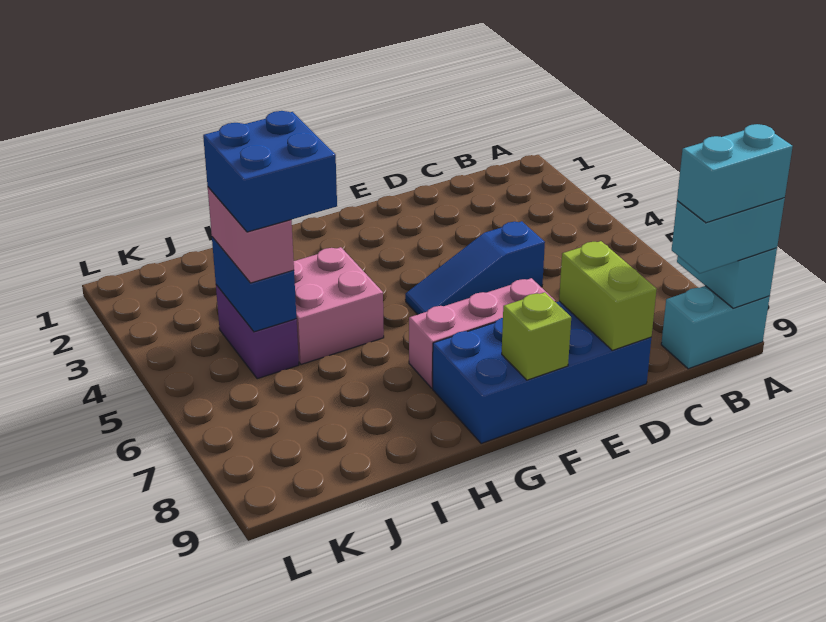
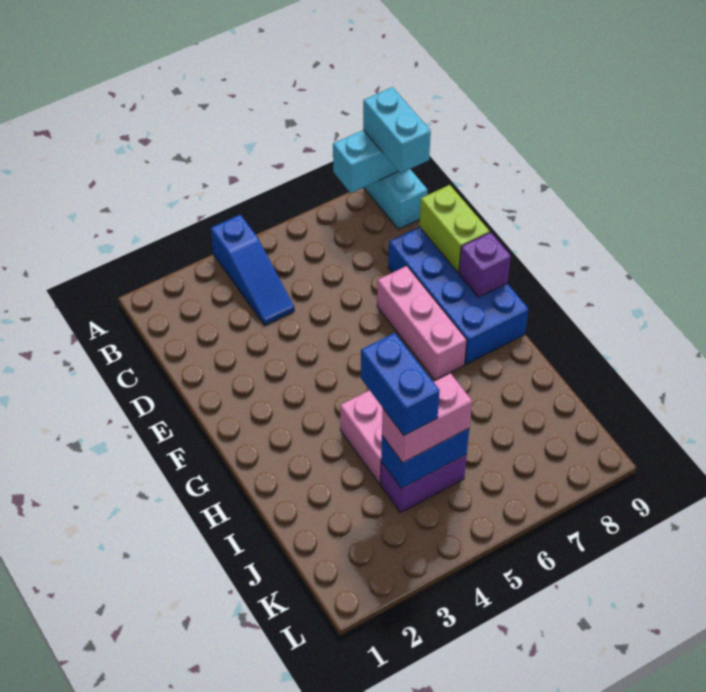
cyan 1x2 brick [677,124,793,223] -> none
blue 1x3 slope [405,221,545,314] -> blue 1x3 slope moved to [211,215,294,325]
lime 1x2 brick [559,241,656,350] -> lime 1x2 brick turned to [419,185,490,273]
lime 1x1 brick [502,292,571,380] -> purple 1x1 brick [459,232,511,297]
blue 2x2 brick [203,111,337,232] -> blue 1x2 brick [361,333,440,436]

